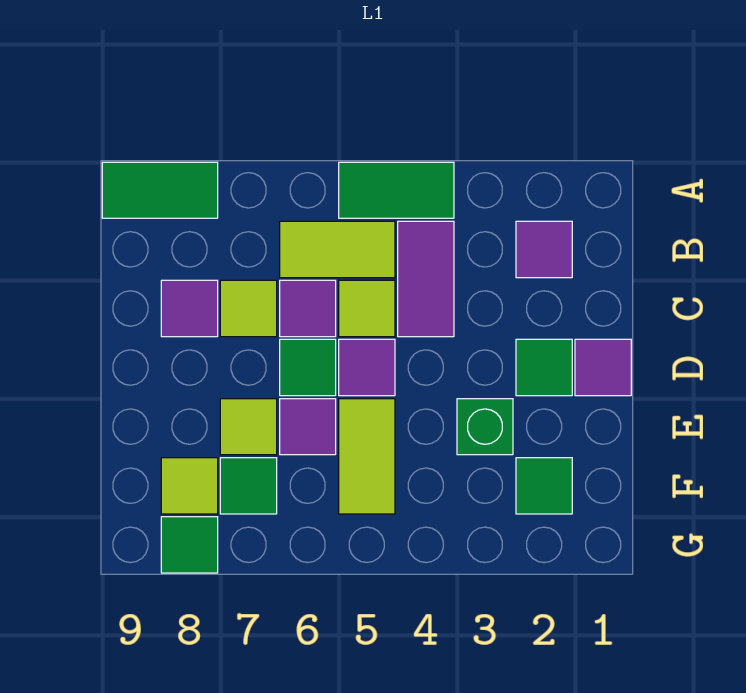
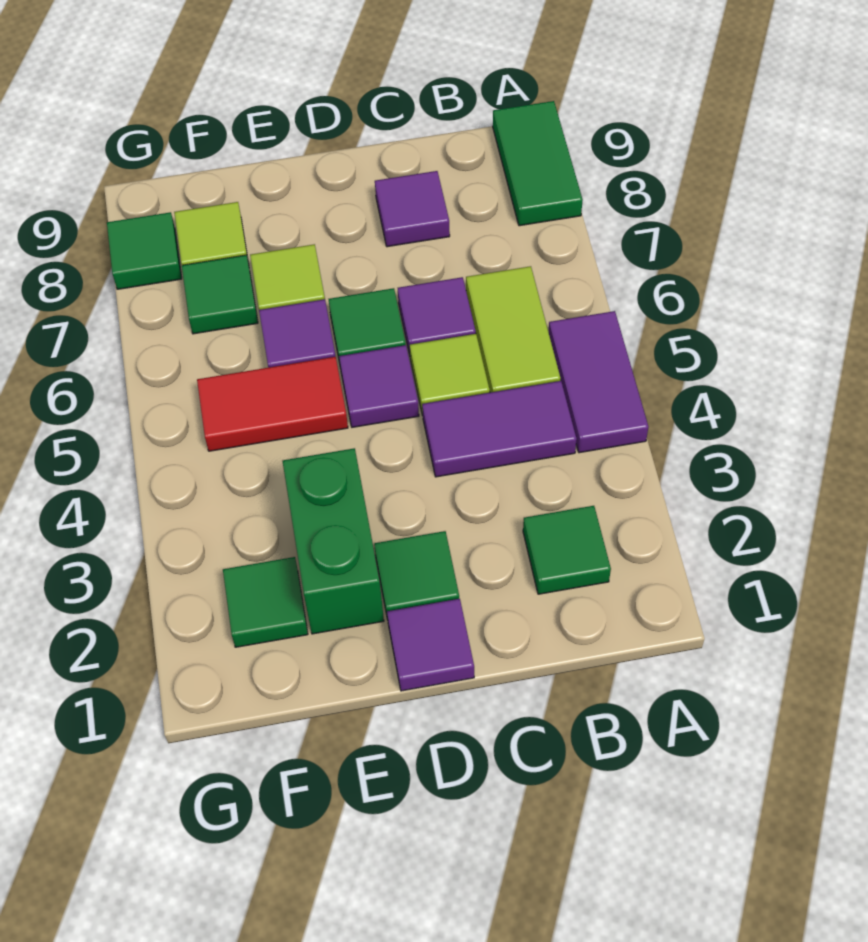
green 1x2 tile [339,162,454,218] -> purple 1x2 tile [549,311,648,453]
purple 1x1 tile [516,221,572,278] -> green 1x1 tile [523,506,611,594]
lime 1x1 tile [220,280,277,337] -> none
green 1x1 brick [457,399,513,455] -> green 1x2 brick [282,448,384,634]
lime 1x2 tile [339,399,395,514] -> red 1x2 tile [197,357,348,451]

